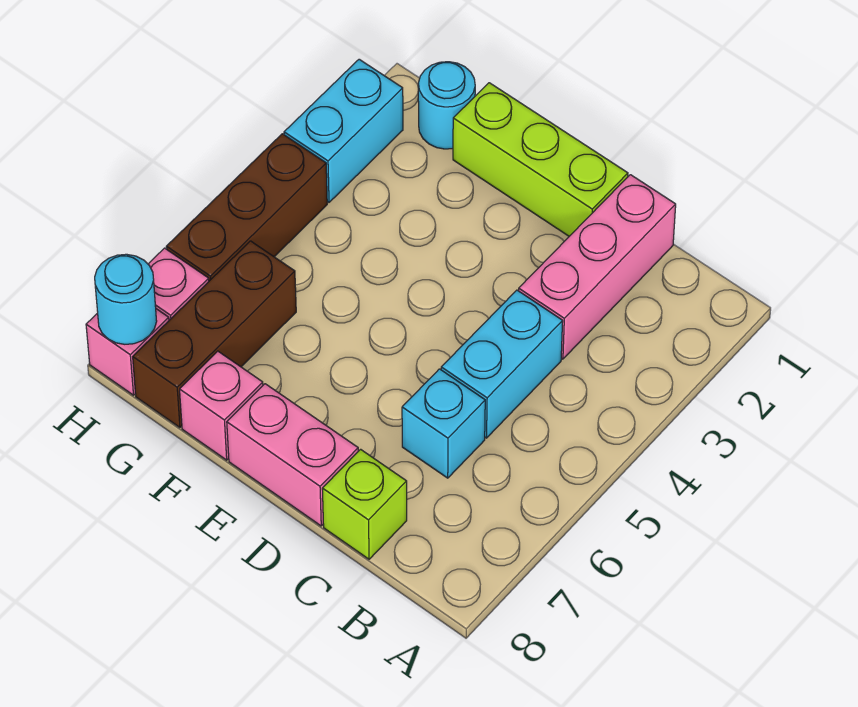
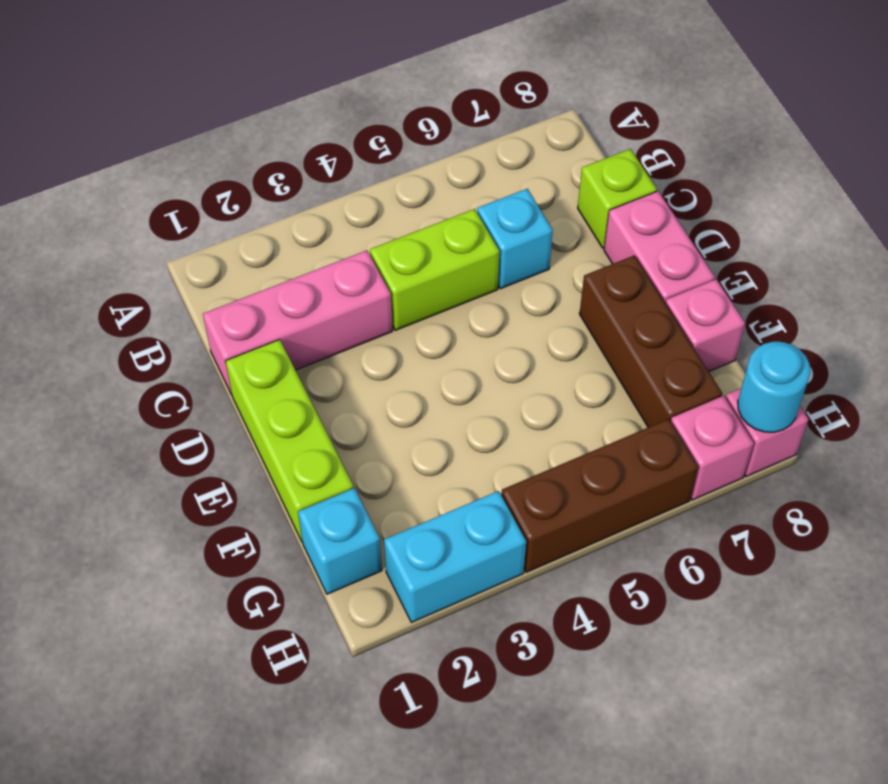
cyan 1x2 brick [441,290,563,438] -> lime 1x2 brick [370,209,500,330]
cyan 1x1 round brick [418,62,475,149] -> cyan 1x1 brick [298,488,382,594]
brown 1x3 brick [133,241,296,427] -> brown 1x3 brick turned to [580,255,722,427]

